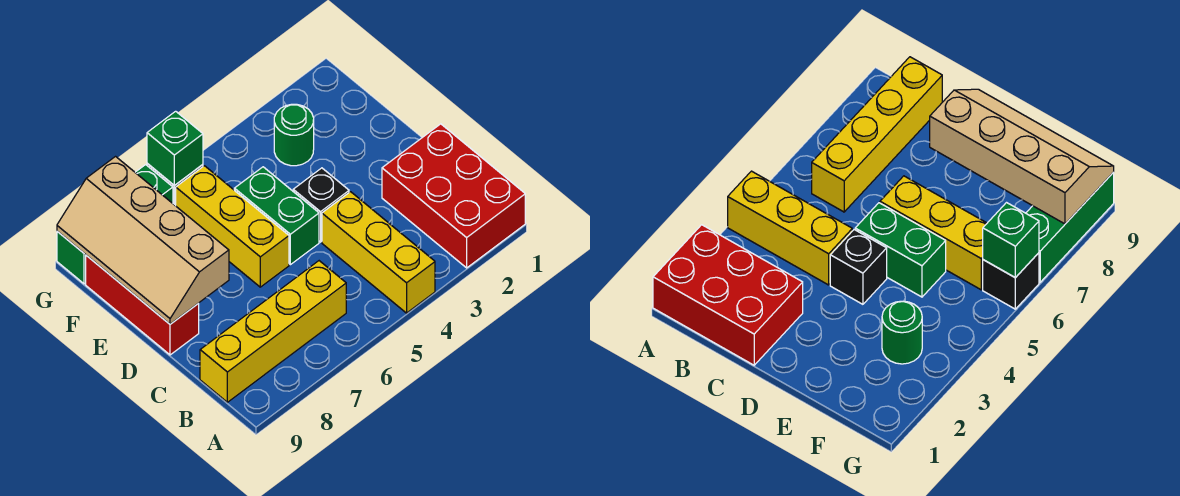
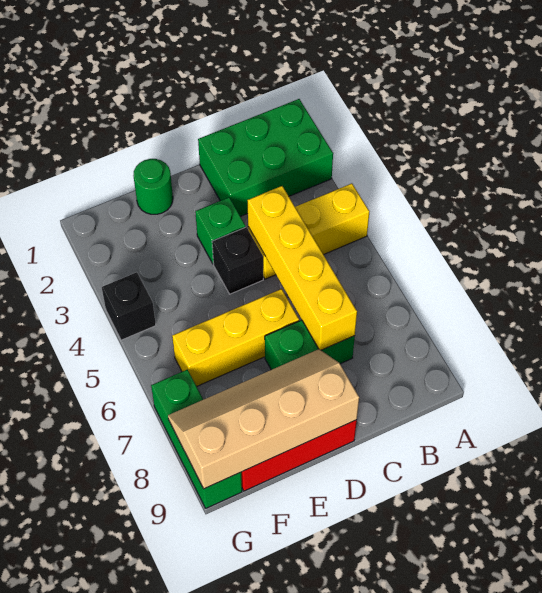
red 2x3 brick [382,124,525,268] -> green 2x3 brick [198,99,333,216]
yellow 1x4 brick [200,261,346,402] -> yellow 1x4 brick moved to [247,186,357,350]
green 1x2 brick [234,167,319,265] -> green 1x2 brick moved to [265,320,355,370]
tan 2x4 slope [57,157,229,324] -> tan 2x4 slope turned to [168,349,359,489]
green 1x1 round brick [274,104,314,166] -> green 1x1 round brick moved to [133,159,173,214]
black 1x1 brick [983,253,1039,309] -> black 1x1 brick moved to [102,272,156,340]
green 1x1 brick [147,111,203,186] -> green 1x1 brick moved to [195,197,246,264]

